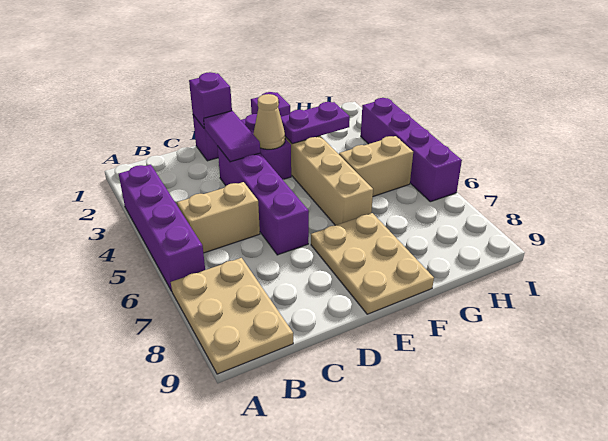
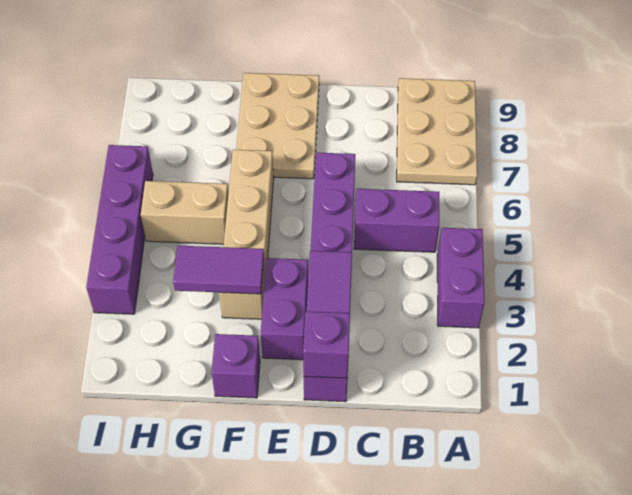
purple 1x4 brick [119,165,205,291] -> purple 1x2 brick [437,228,484,328]
tan 1x2 brick [177,182,260,253] -> purple 1x2 brick [354,189,439,252]
tan 1x1 cone [253,94,285,149] -> none
purple 1x2 plate [281,102,350,144] -> purple 1x2 tile [173,246,264,294]

